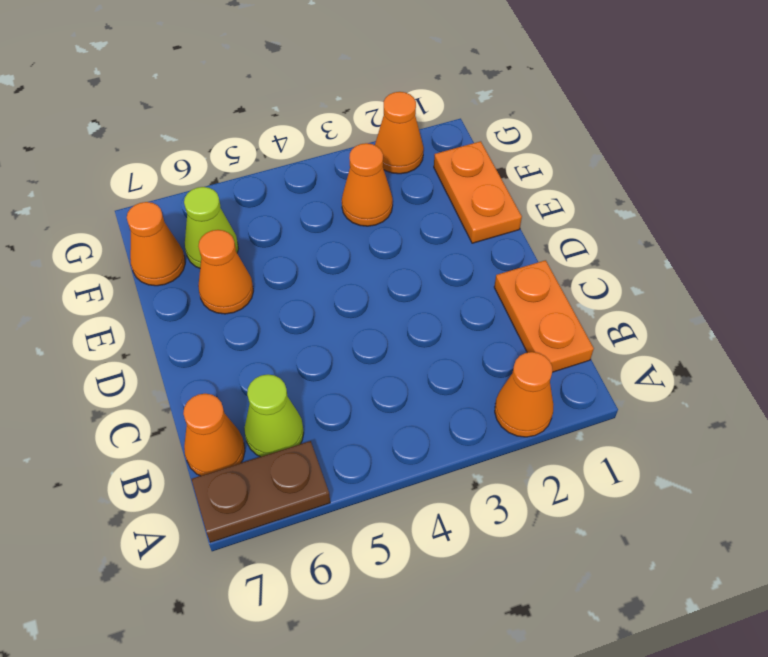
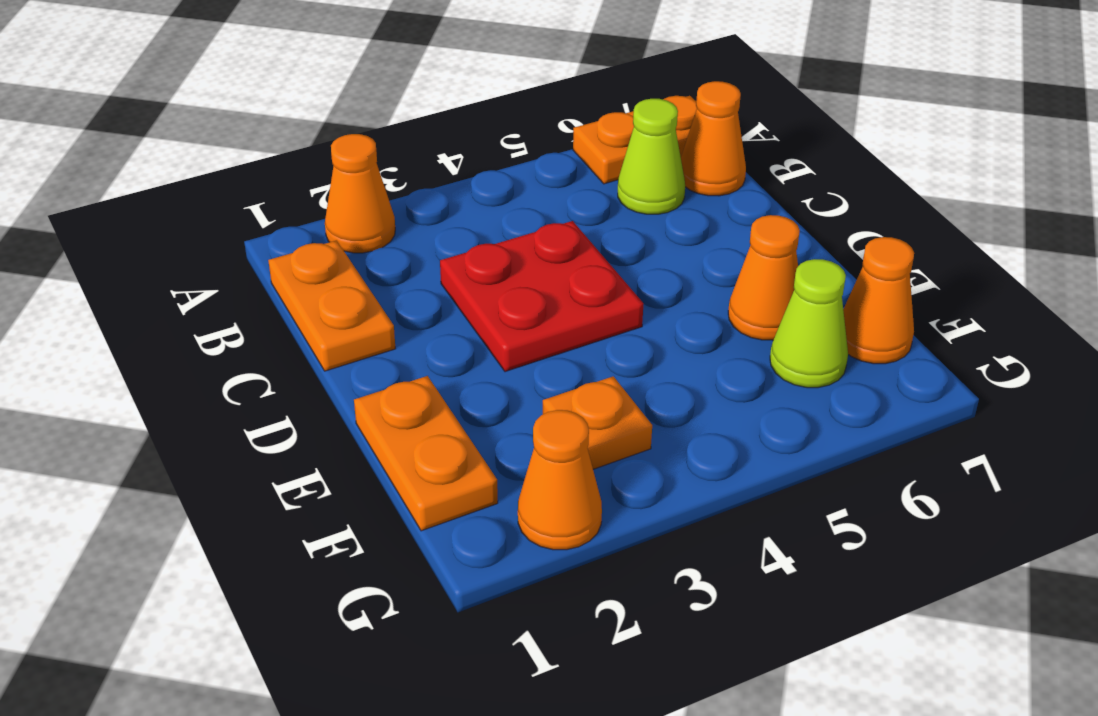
brown 1x2 plate [191,441,330,543] -> orange 1x2 plate [573,96,697,184]
none -> red 2x2 plate [440,221,644,372]
orange 1x1 cone [342,143,393,226] -> orange 1x1 plate [543,376,652,469]

